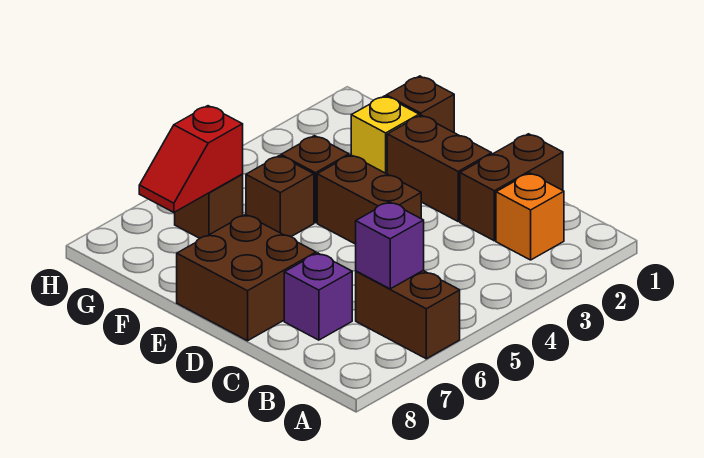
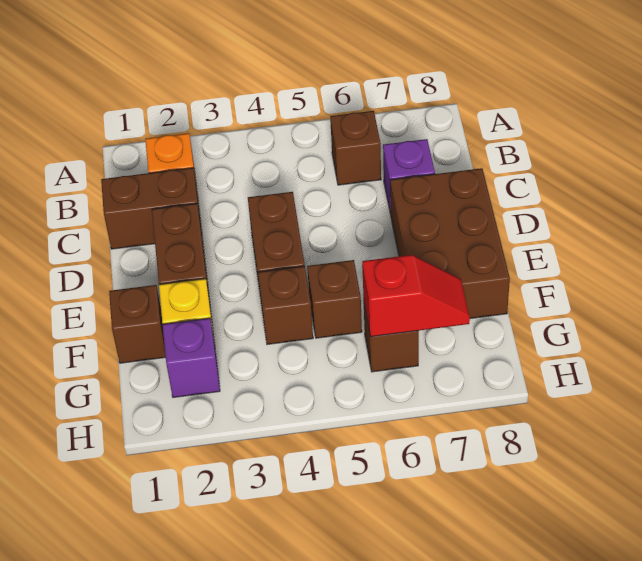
brown 1x2 brick [356,270,460,359] -> brown 1x1 brick [330,111,381,185]
purple 1x1 brick [356,202,424,289] -> purple 1x1 brick moved to [163,318,220,398]
brown 2x2 brick [177,215,316,341] -> brown 2x3 brick [390,168,510,319]

